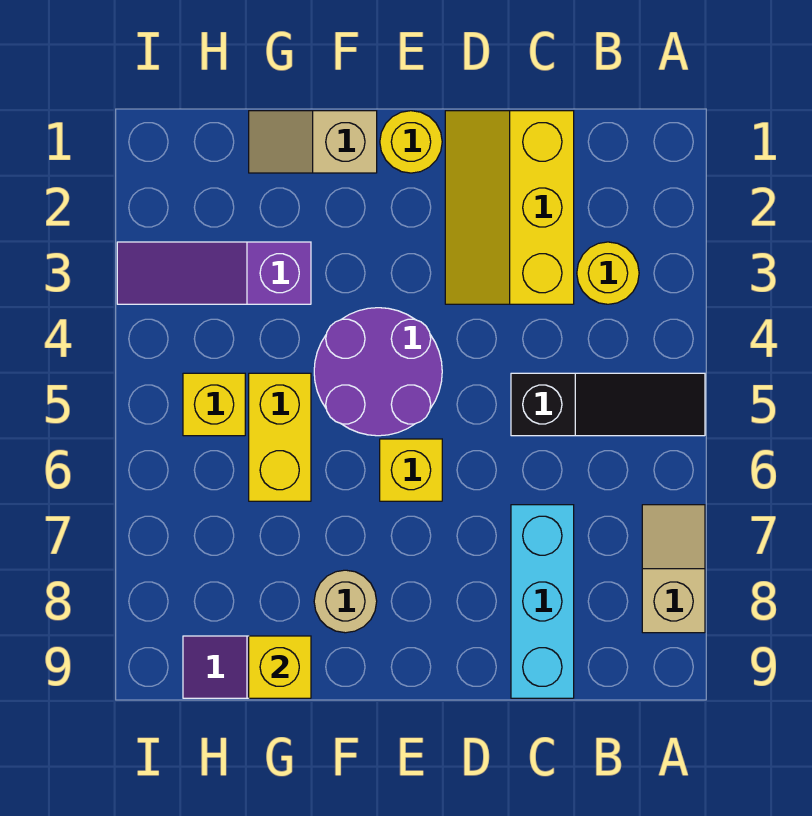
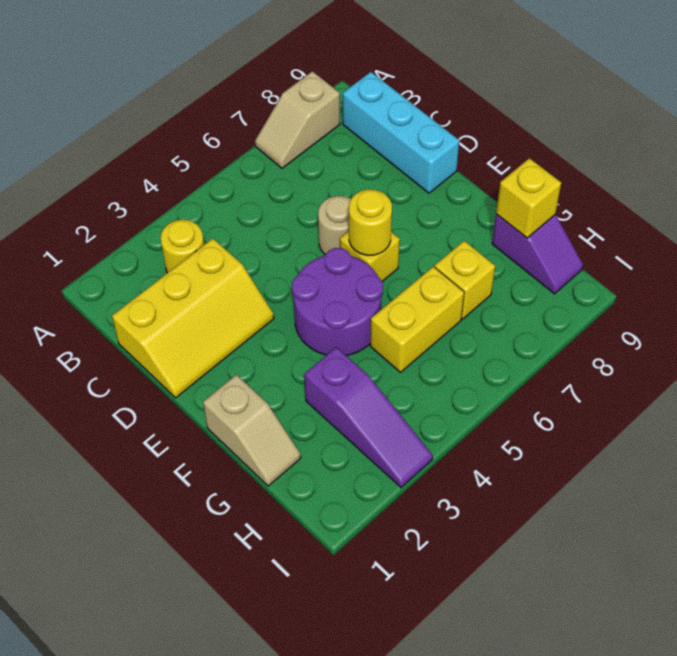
black 1x3 slope [511,373,705,436] -> none
cyan 1x3 brick [511,505,574,698] -> cyan 1x3 brick turned to [343,72,459,193]
yellow 1x1 round brick [380,111,442,173] -> yellow 1x1 round brick moved to [349,189,392,255]
tan 1x1 round brick [314,570,377,633] -> tan 1x1 round brick moved to [318,196,351,255]
yellow 1x1 brick [183,373,245,436] -> yellow 1x1 brick moved to [435,241,495,319]

